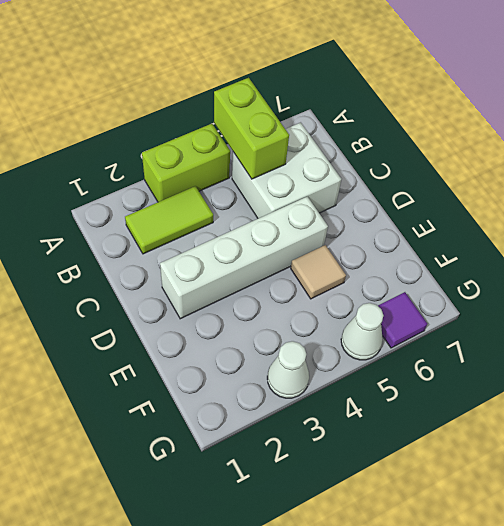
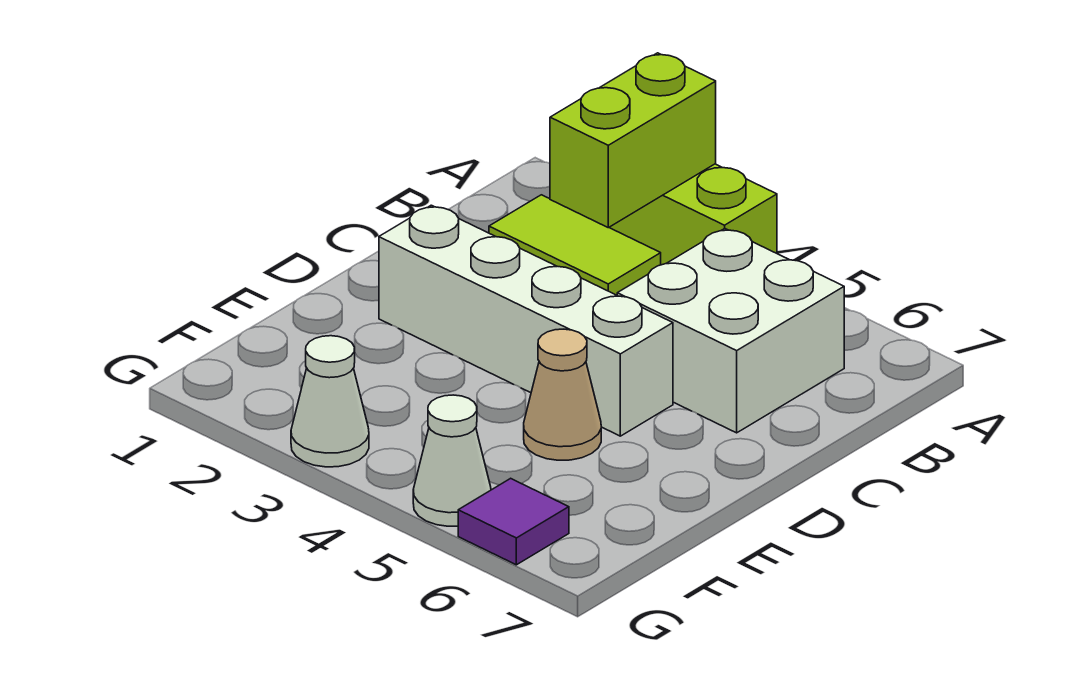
lime 1x2 brick [214,78,289,179] -> lime 1x2 brick moved to [550,53,716,228]
tan 1x1 tile [291,245,346,299] -> tan 1x1 cone [524,329,601,460]

